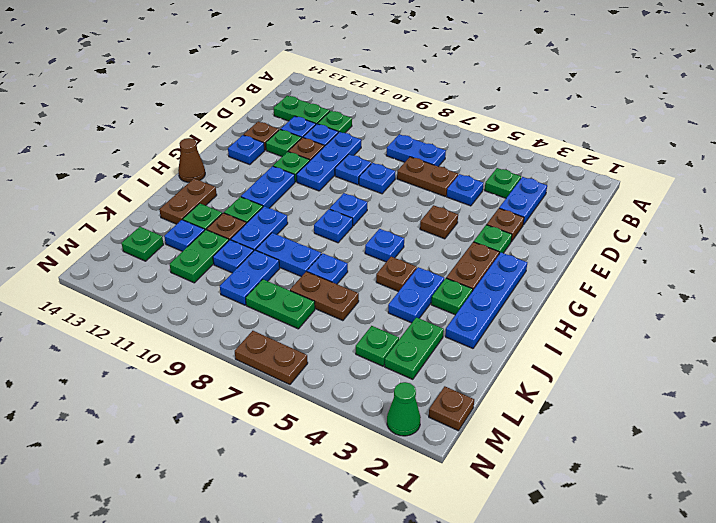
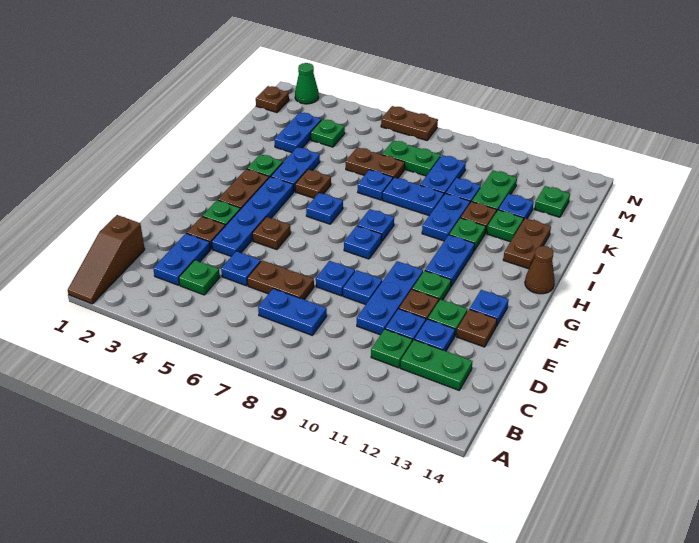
none -> brown 1x3 slope [68,215,145,304]
blue 1x4 plate [445,253,527,348] -> blue 1x4 plate moved to [212,177,294,256]
green 1x2 plate [385,317,444,379] -> blue 1x2 plate [274,112,321,153]

